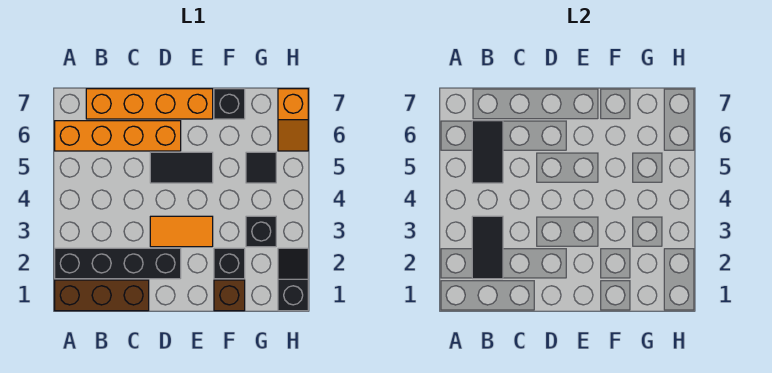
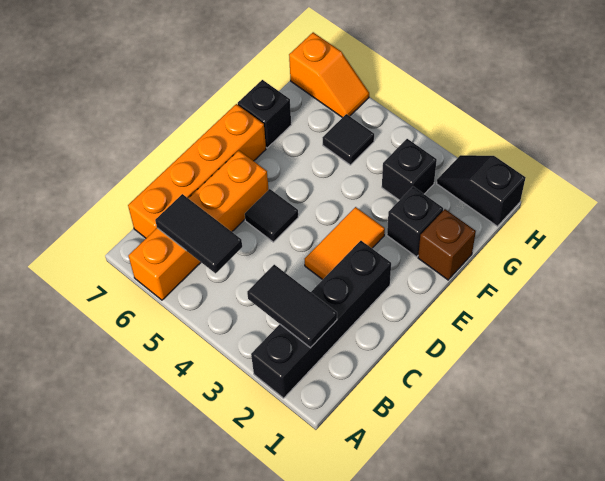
brown 1x3 brick [55,280,149,311] -> none
black 1x2 tile [150,152,213,183] -> black 1x1 tile [245,189,298,242]

